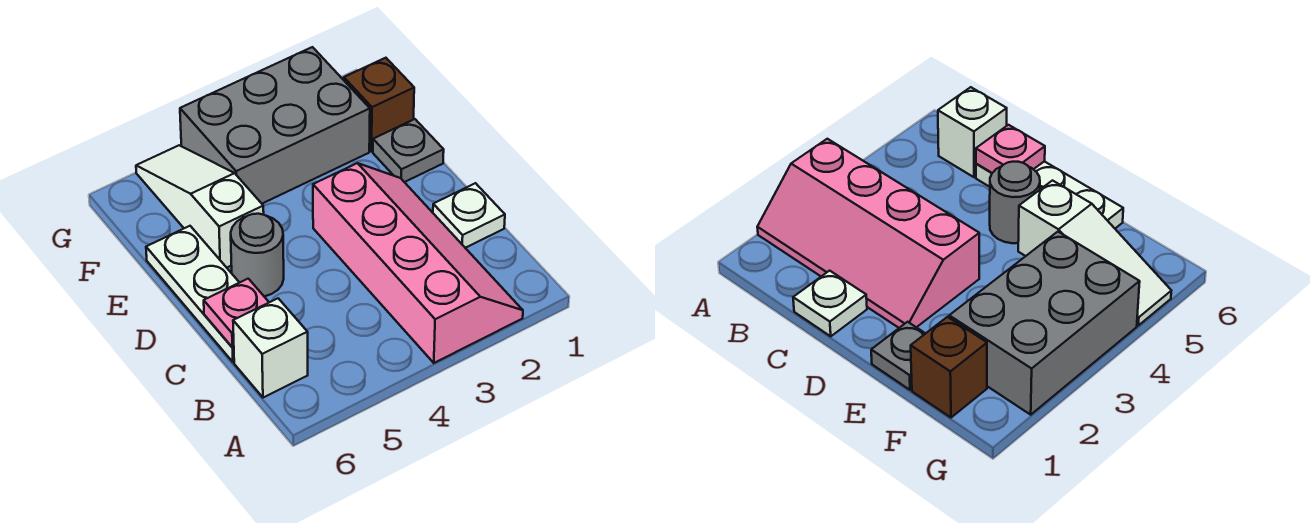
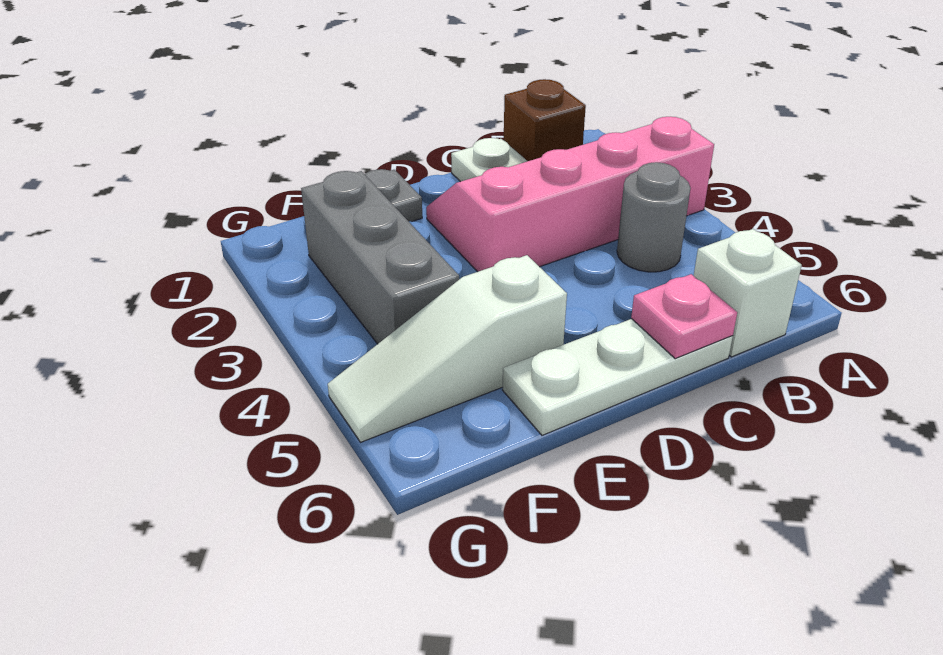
grey 1x1 round brick [231,214,284,296] -> grey 1x1 round brick moved to [617,162,690,272]
brown 1x1 brick [344,58,414,151] -> brown 1x1 brick moved to [504,79,586,161]
grey 2x3 brick [180,47,370,204] -> grey 1x3 brick [301,171,459,344]

